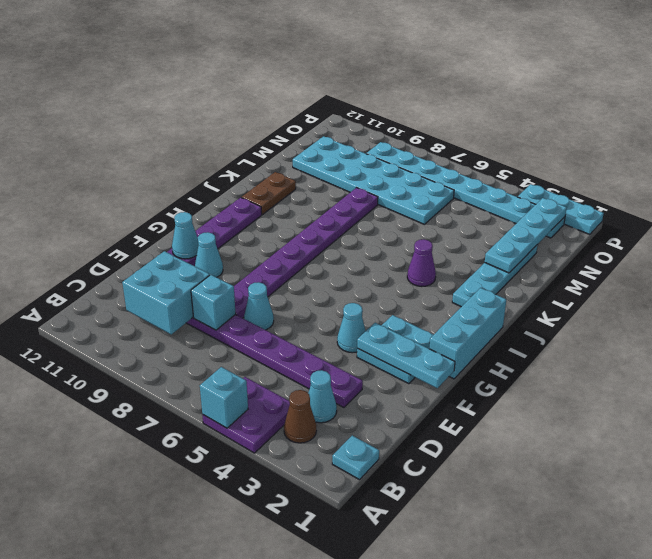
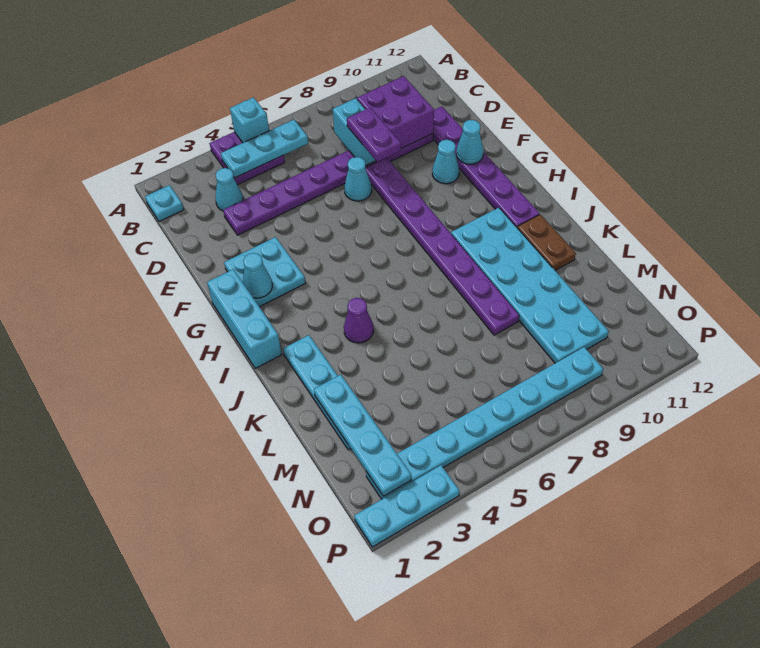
brown 1x1 cone [284,390,316,443] -> none
cyan 2x2 brick [122,251,210,334] -> purple 2x2 brick [357,76,434,149]
cyan 1x1 brick [191,275,236,330] -> cyan 1x2 brick [333,98,376,165]
none -> purple 1x2 plate [347,107,401,162]
cyan 1x3 plate [357,323,455,388] -> cyan 1x3 plate moved to [221,120,308,178]
cyan 1x1 cone [337,303,366,353] -> cyan 1x1 cone moved to [243,253,272,298]
cyan 2x6 plate [293,136,454,224] -> cyan 2x6 plate turned to [451,208,609,363]

